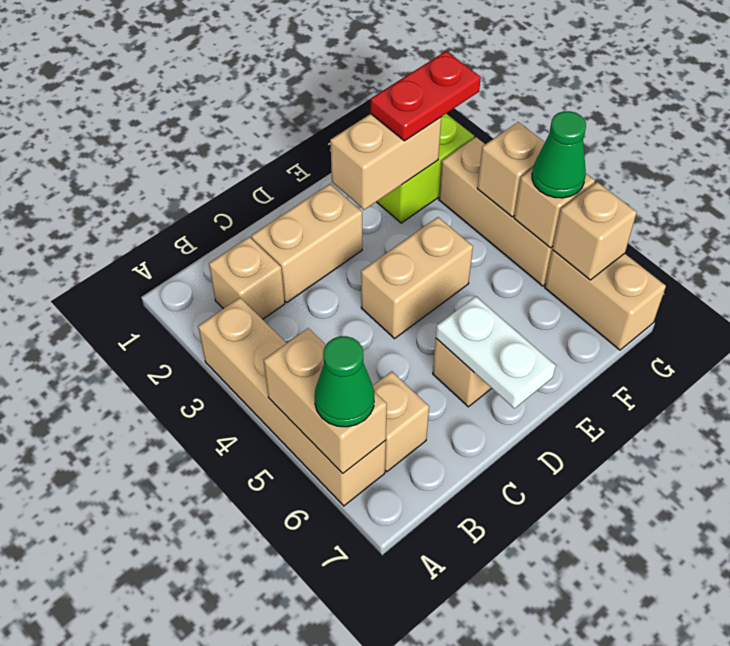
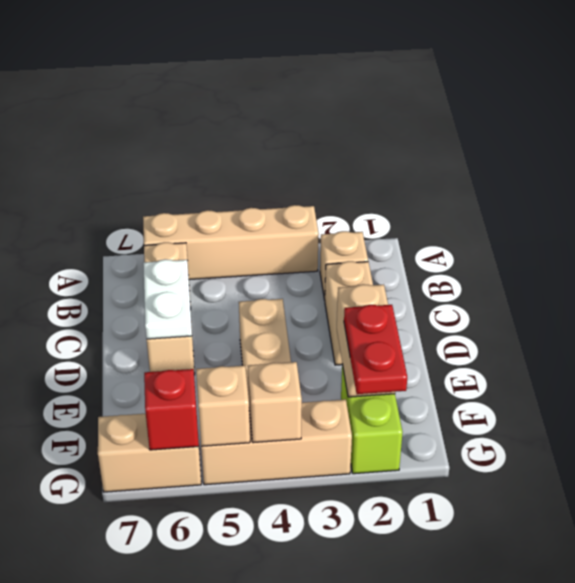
tan 1x2 brick [264,328,387,473] -> none
green 1x1 cone [315,336,374,427] -> none
white 1x2 plate [436,296,556,409] -> white 1x2 plate turned to [143,259,192,339]
green 1x1 cone [532,111,586,198] -> none
tan 1x1 brick [553,182,637,280] -> red 1x1 brick [144,369,199,450]

